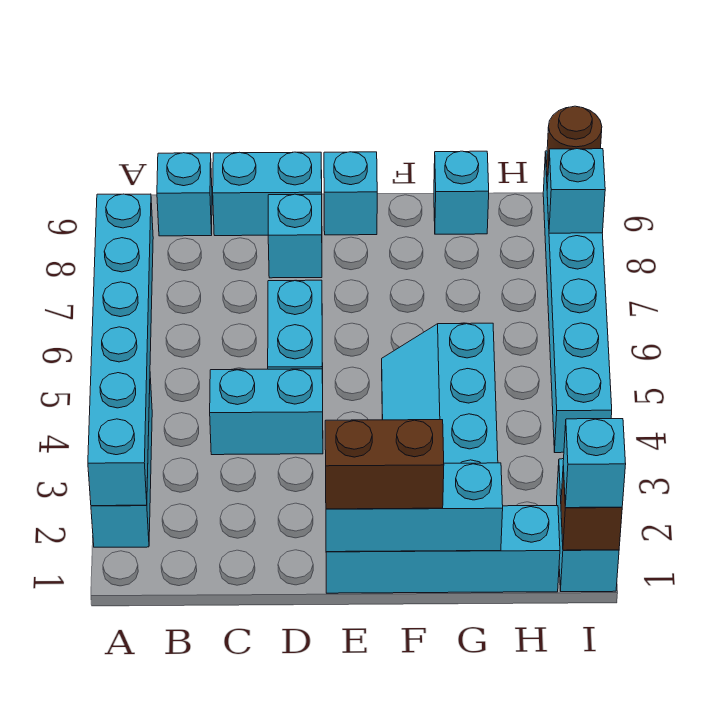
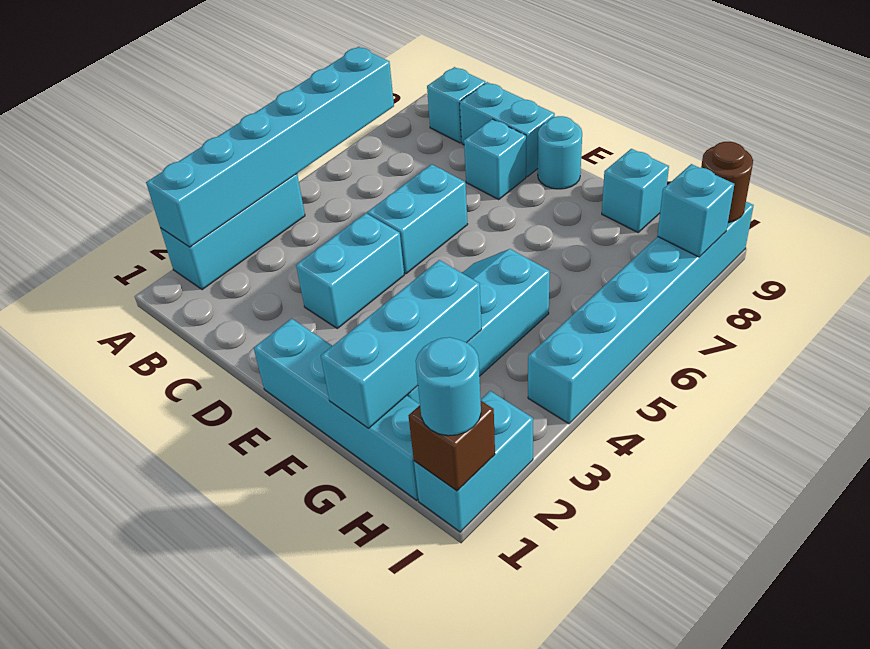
cyan 1x2 brick [210,369,323,455] -> cyan 1x2 brick turned to [296,213,404,328]
cyan 1x3 brick [326,463,503,552] -> cyan 1x3 brick turned to [321,260,482,428]
brown 1x2 brick [325,420,444,509] -> none
cyan 1x1 brick [324,152,377,235] -> cyan 1x1 round brick [538,116,582,189]
cyan 1x1 brick [563,419,626,508] -> cyan 1x1 round brick [416,337,481,436]

